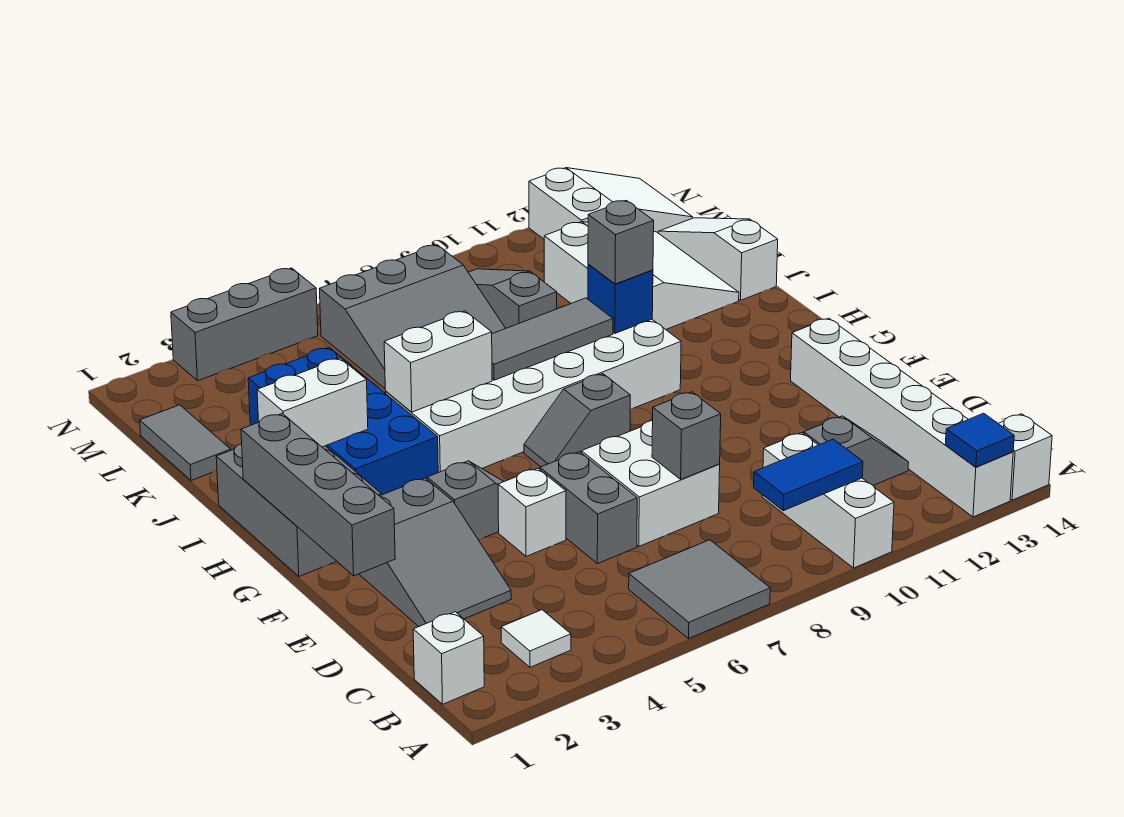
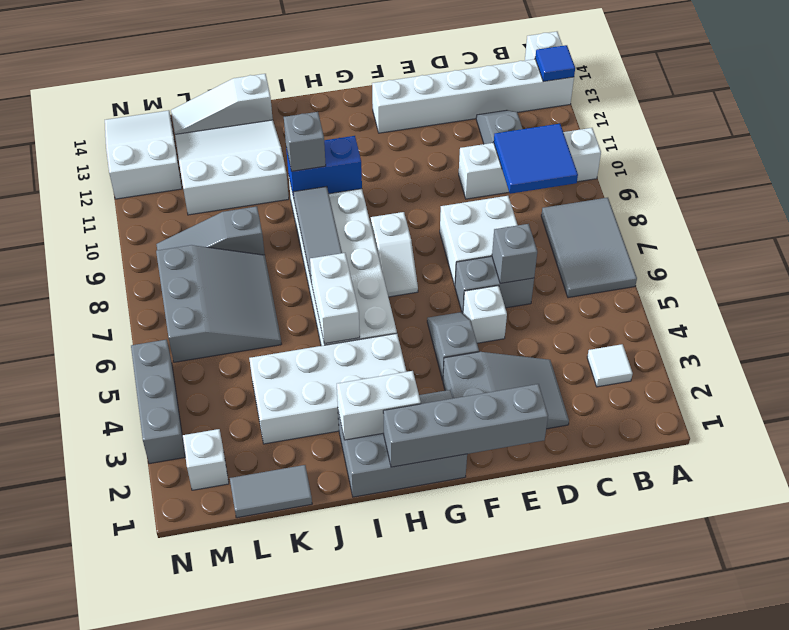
grey 2x2 tile [629,540,770,639] -> grey 2x3 tile [541,198,637,298]
white 1x3 brick [762,433,894,568] -> white 1x4 brick [459,128,601,199]
white 1x1 brick [413,612,484,704] -> white 1x1 brick moved to [182,429,229,490]
blue 1x2 tile [754,439,863,511] -> blue 2x2 tile [493,124,578,194]
grey 1x1 brick [652,392,721,479] -> grey 1x1 brick moved to [492,224,537,284]
grey 1x2 slope [524,374,630,467] -> white 1x2 slope [371,212,418,297]
blue 2x4 brick [248,347,438,495] -> white 2x4 brick [249,333,407,444]
white 1x2 brick [257,358,368,447] -> white 1x2 brick turned to [337,371,421,440]
blue 1x1 brick [588,264,653,333] -> blue 1x2 brick [286,136,362,197]

